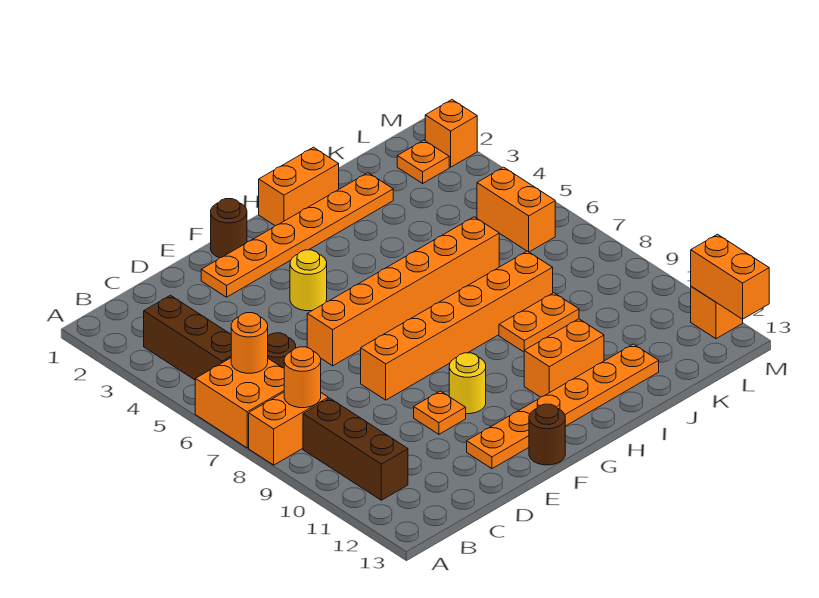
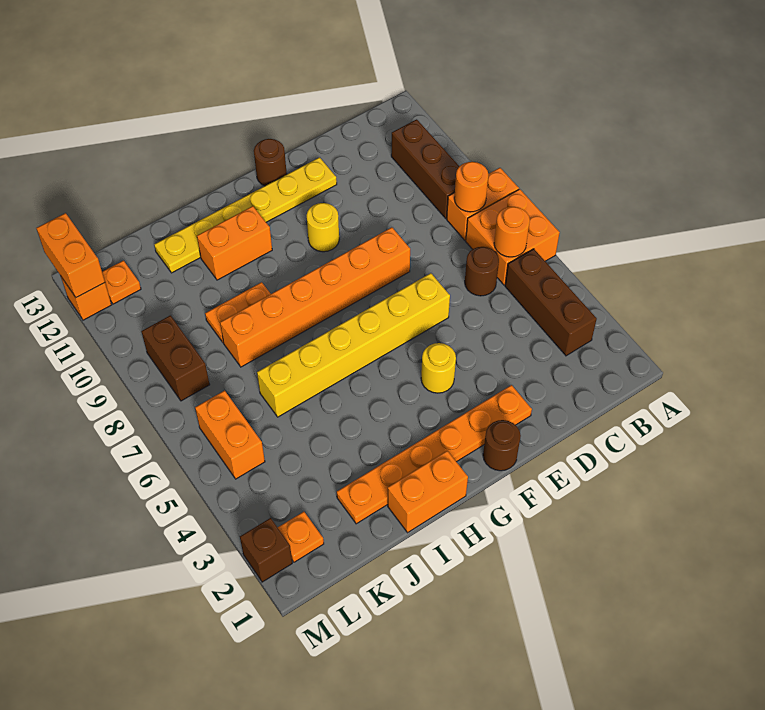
orange 1x6 brick [307,217,499,366] -> yellow 1x6 brick [257,273,450,417]
orange 1x1 plate [414,391,466,434] -> orange 1x1 plate moved to [102,261,141,304]
orange 1x6 plate [467,344,659,469] -> yellow 1x6 plate [154,157,337,273]
none -> brown 1x2 brick [141,316,210,401]
orange 1x1 brick [425,100,477,167] -> brown 1x1 brick [240,518,292,582]

